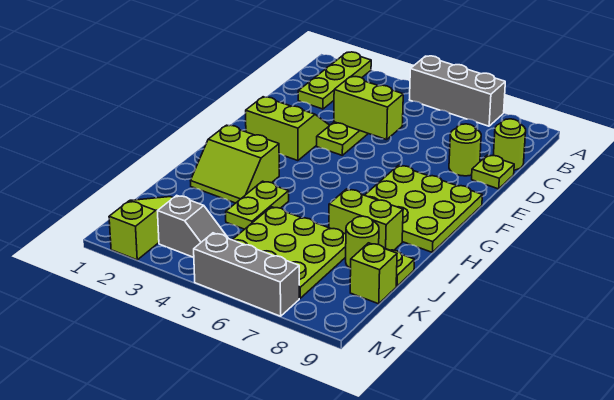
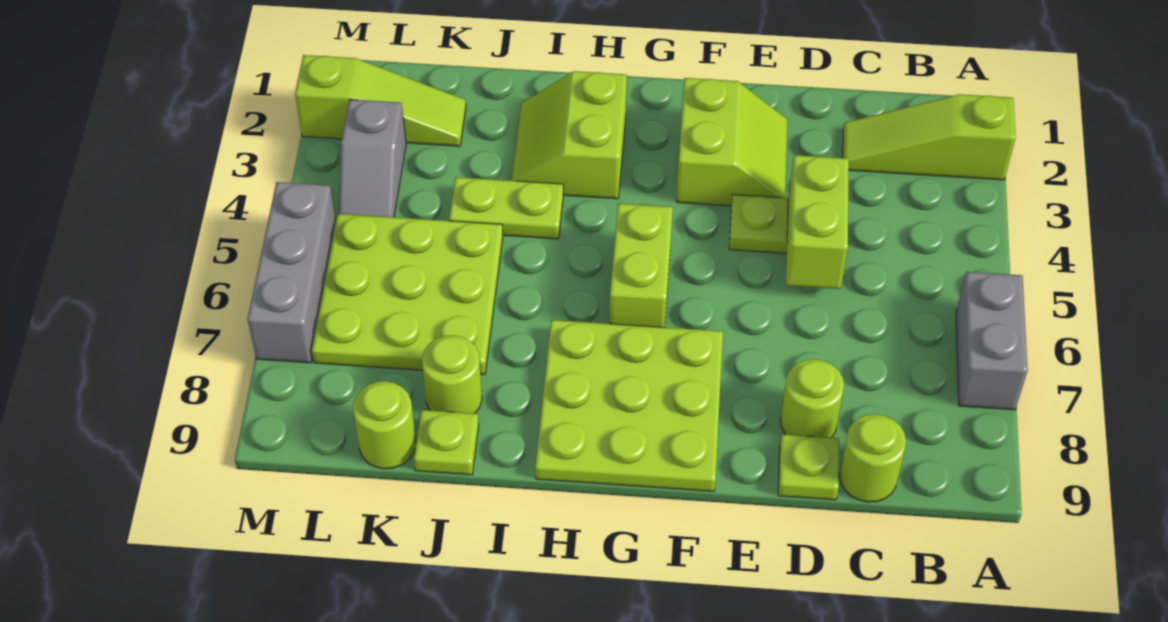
lime 1x3 plate [298,52,371,109] -> lime 1x3 slope [843,94,1016,180]
grey 1x3 brick [409,56,505,126] -> grey 1x2 brick [956,272,1028,410]
lime 1x2 brick [329,189,403,250] -> lime 1x2 brick moved to [609,204,673,327]
lime 1x1 brick [350,243,397,304] -> lime 1x1 round brick [353,381,416,469]

